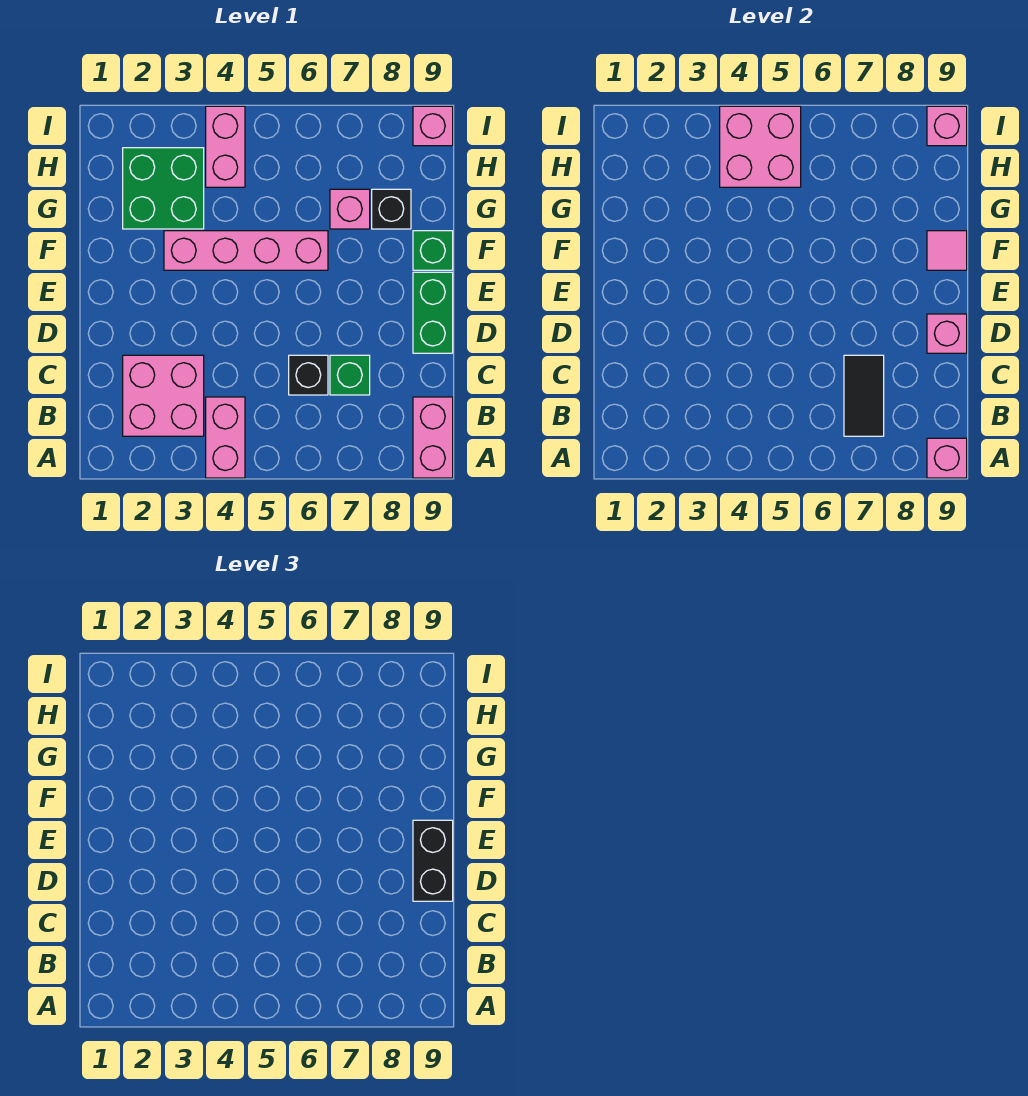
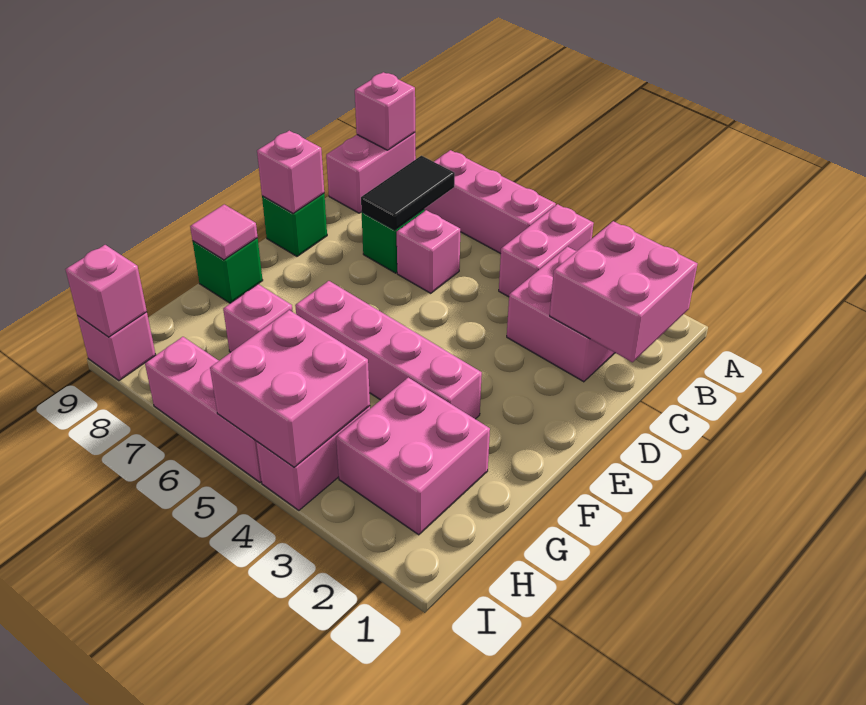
none -> pink 1x3 brick [424,150,556,254]
none -> pink 2x2 brick [550,221,698,362]
black 1x1 brick [289,355,328,395] -> pink 1x1 brick [397,210,460,293]
green 1x2 brick [413,272,453,353] -> green 1x1 brick [262,193,327,256]
black 1x2 brick [413,820,453,901] -> none
green 2x2 brick [123,148,204,229] -> pink 2x2 brick [336,378,490,535]
black 1x1 brick [372,189,411,229] -> none
none -> pink 1x3 brick [145,337,262,482]

